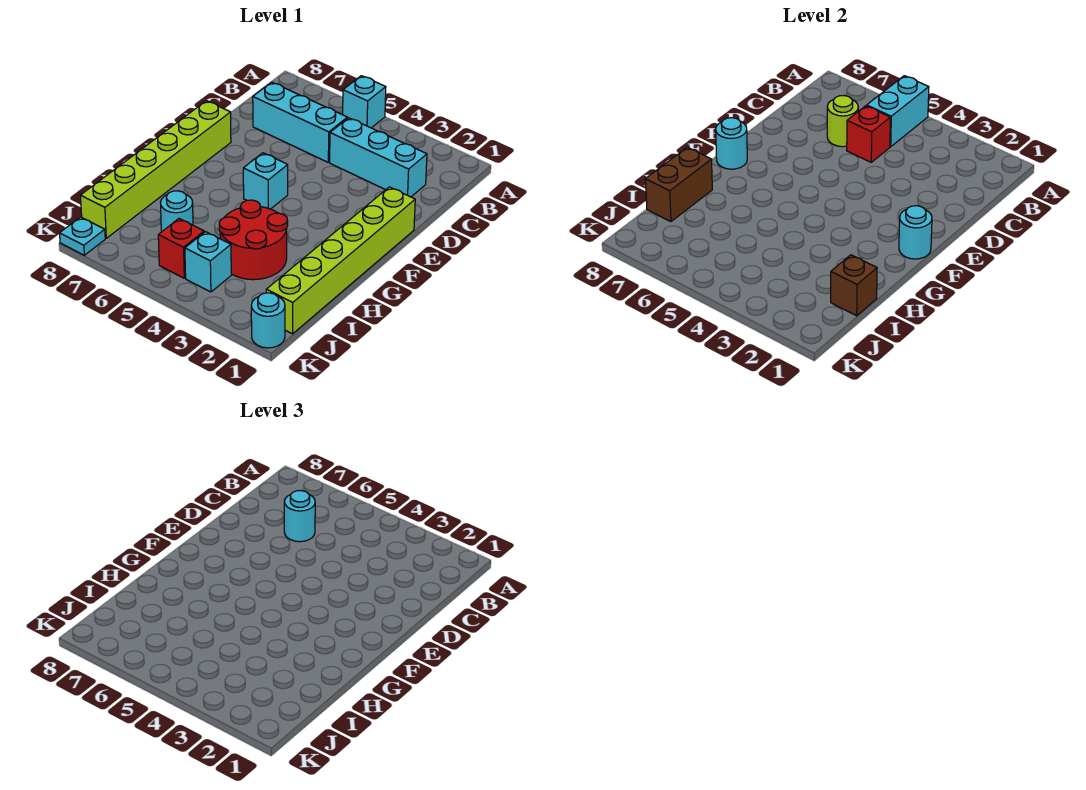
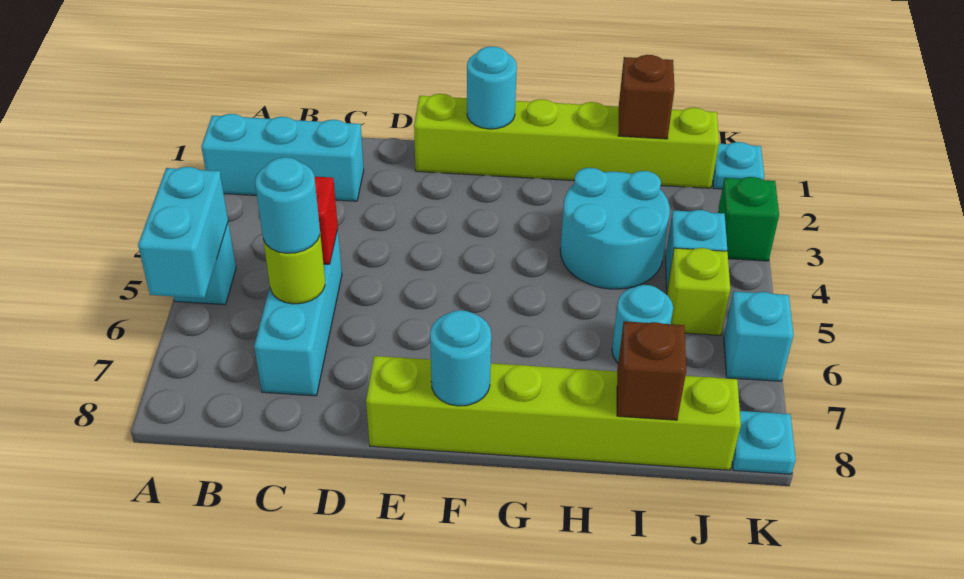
cyan 1x2 brick [867,76,929,147] -> cyan 1x2 brick turned to [138,167,228,298]
cyan 1x3 brick [330,118,427,197] -> cyan 1x3 brick turned to [201,114,364,201]
cyan 1x1 brick [243,153,288,209] -> cyan 1x1 brick moved to [724,292,793,381]
red 2x2 round brick [219,200,288,280] -> cyan 2x2 round brick [560,168,670,289]
brown 1x2 brick [645,147,712,222] -> brown 1x1 brick [617,321,686,420]
red 1x1 brick [158,219,204,278] -> lime 1x1 brick [667,248,730,335]
cyan 1x1 round brick [251,293,285,348] -> cyan 1x1 plate [713,142,764,189]
none -> green 1x1 brick [718,177,779,261]

